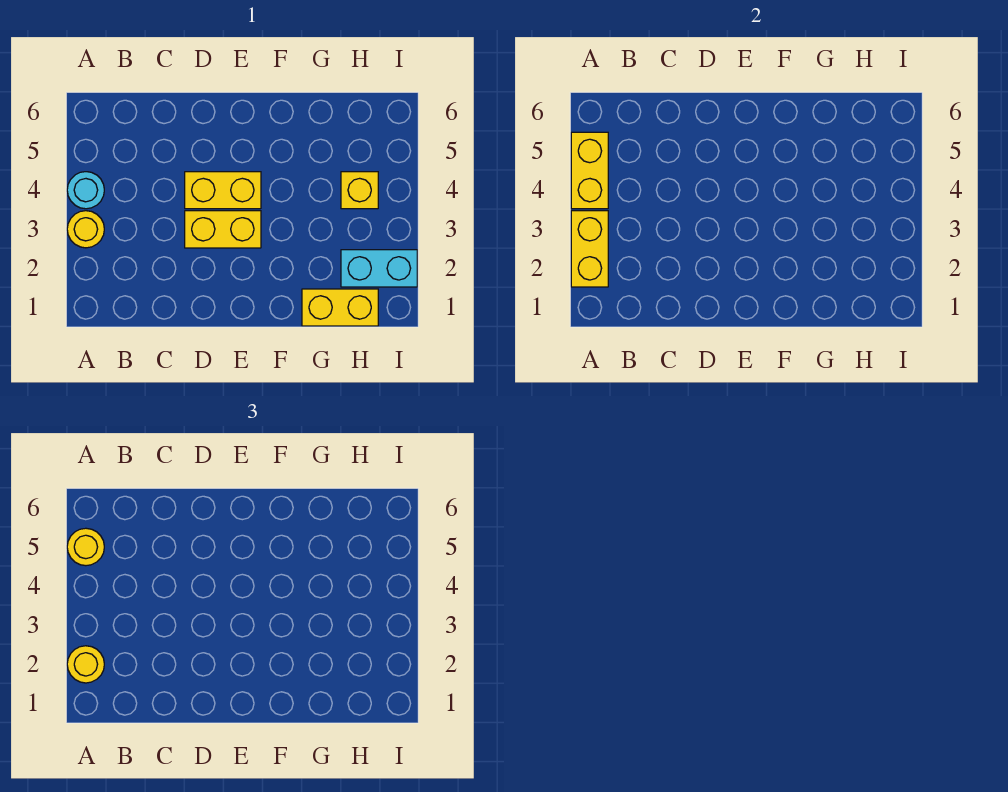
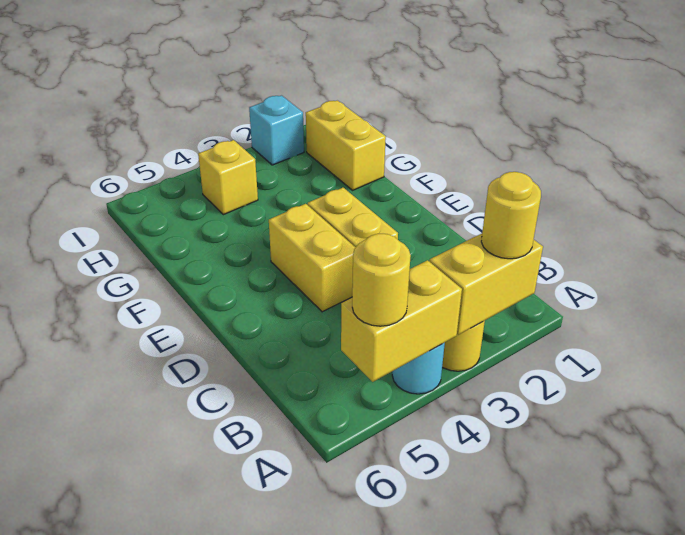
cyan 1x2 brick [341,250,417,287] -> cyan 1x1 brick [249,96,304,165]

